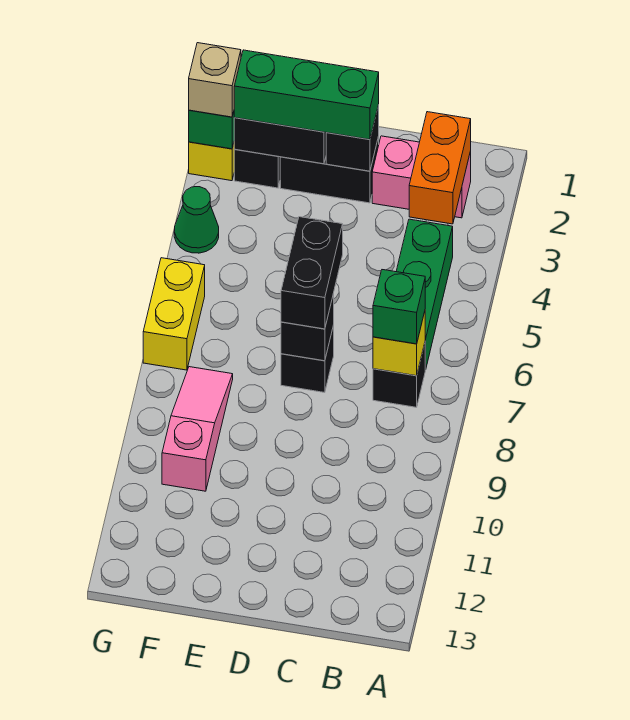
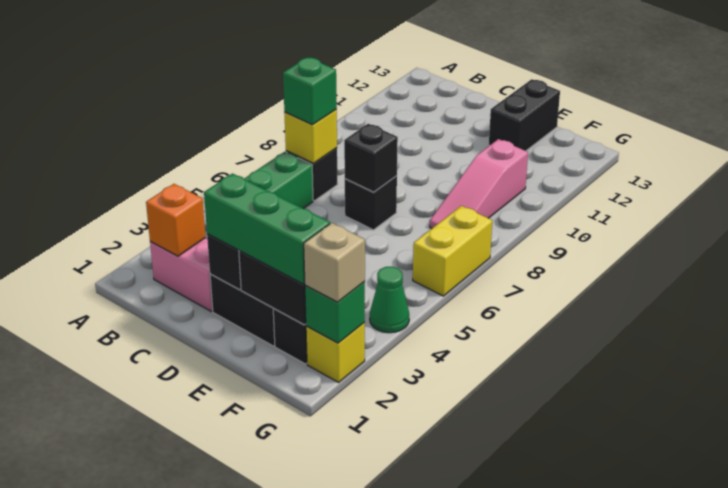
orange 1x2 brick [409,112,471,224] -> orange 1x1 brick [146,184,205,256]
black 1x2 brick [281,217,343,329] -> black 1x2 brick moved to [489,79,560,151]

